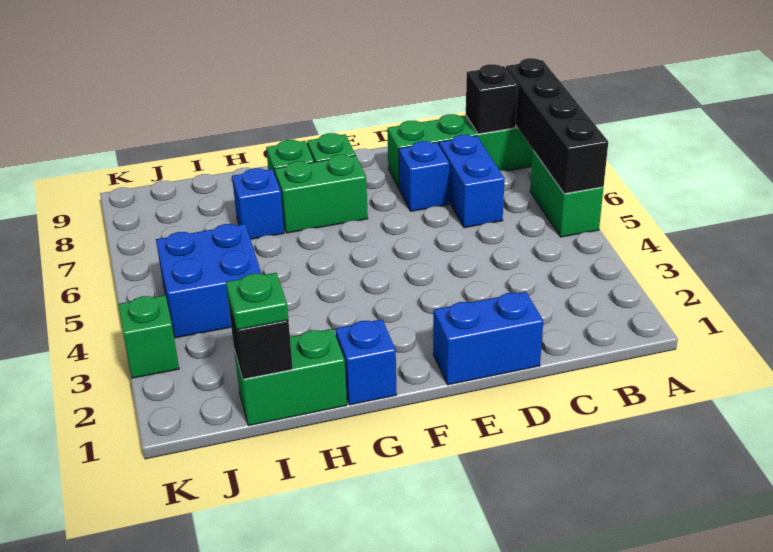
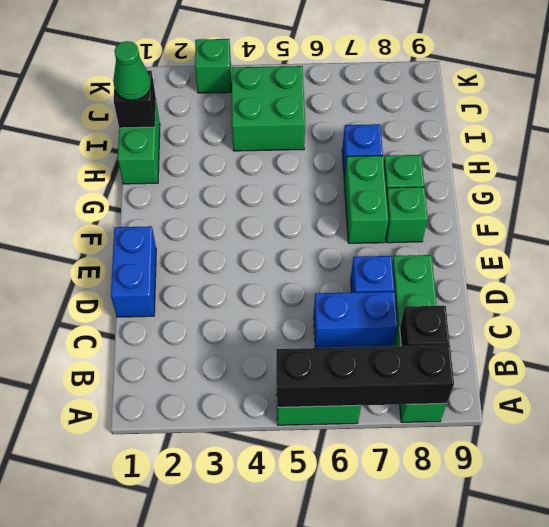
blue 1x1 brick [335,319,397,405] -> none
green 1x1 plate [226,273,288,330] -> green 1x1 cone [113,41,151,100]
blue 2x2 brick [156,224,261,338] -> green 2x2 brick [232,66,305,151]

